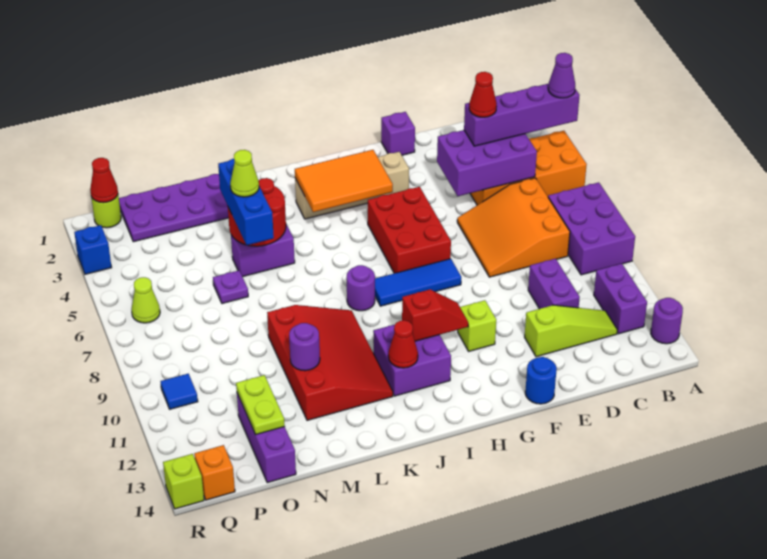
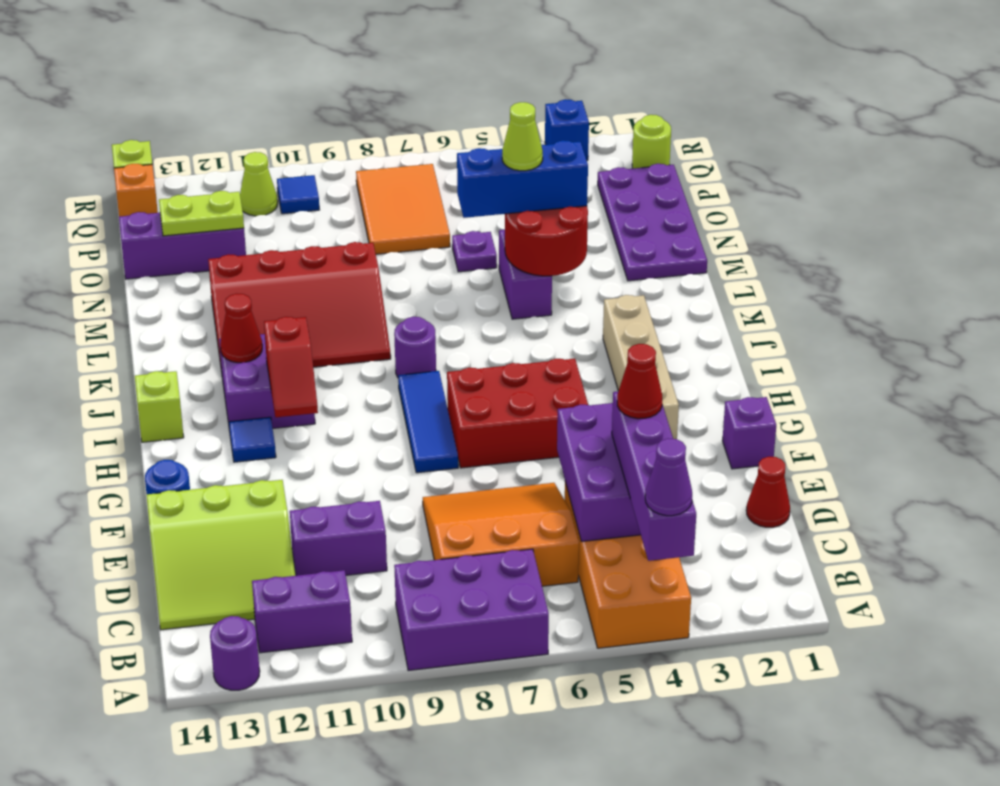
lime 1x3 slope [525,305,617,357] -> lime 3x3 slope [146,480,295,630]
lime 1x1 brick [458,300,496,351] -> lime 1x1 brick moved to [135,371,184,442]
orange 2x3 tile [295,150,393,212] -> orange 2x3 tile moved to [356,164,450,254]
none -> blue 1x1 tile [229,417,276,462]
purple 1x1 round brick [289,323,320,371] -> none
red 1x1 cone [90,158,118,203] -> red 1x1 cone moved to [746,457,790,527]
lime 1x1 cone [131,277,160,323] -> lime 1x1 cone moved to [240,152,278,216]

